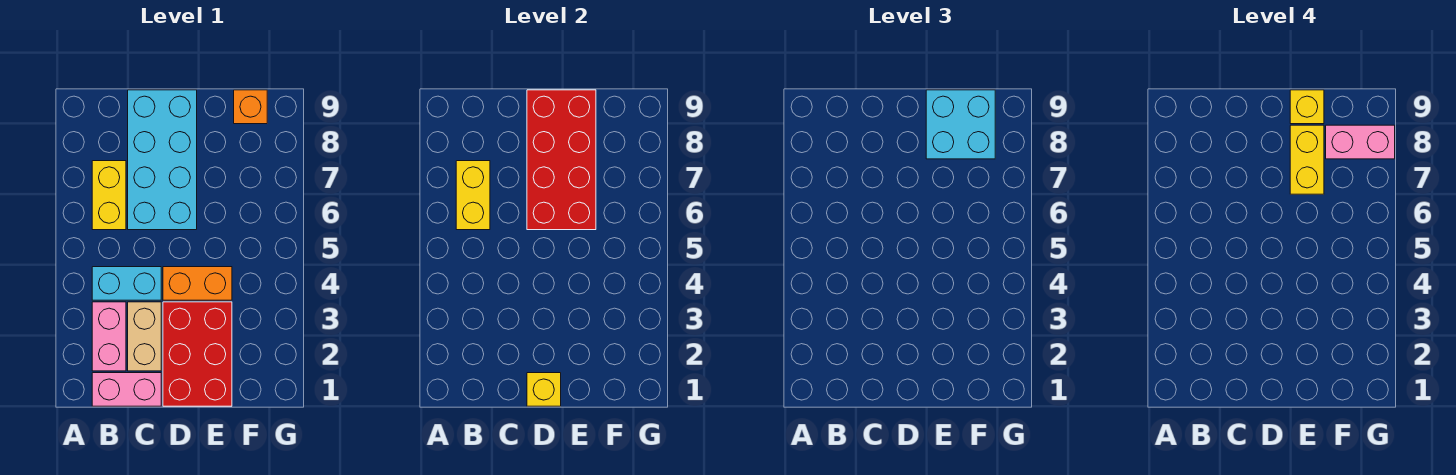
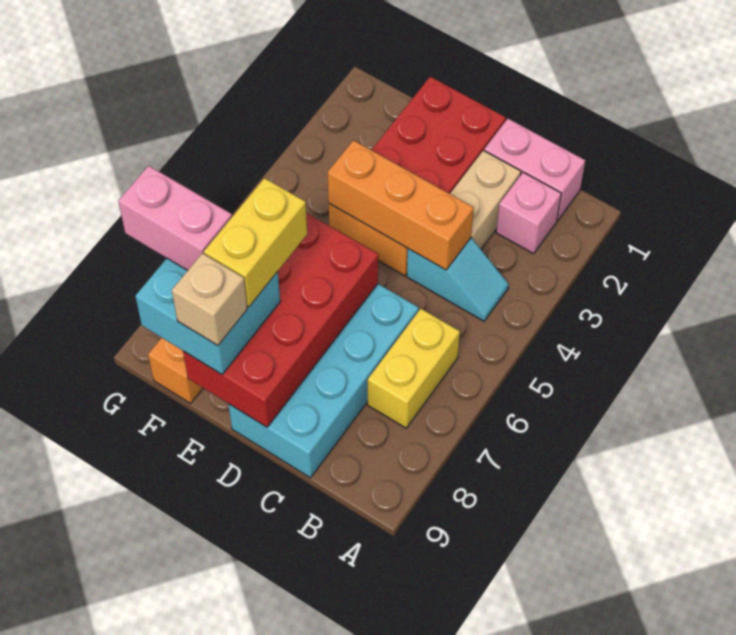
pink 1x2 brick [92,302,126,371] -> pink 1x1 brick [496,172,561,254]
cyan 1x2 brick [92,267,161,300] -> cyan 1x2 slope [407,238,509,321]
yellow 1x2 brick [456,161,490,230] -> none
none -> orange 1x3 brick [328,140,474,270]
yellow 1x1 brick [527,373,561,406] -> none
yellow 1x1 brick [1290,90,1324,124] -> tan 1x1 brick [172,253,247,346]

